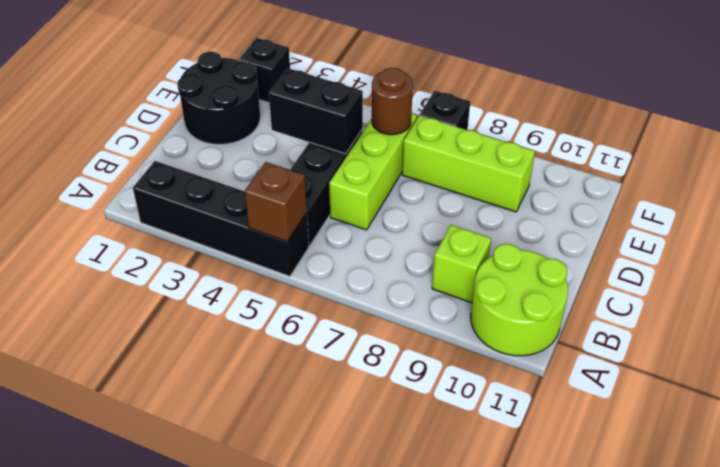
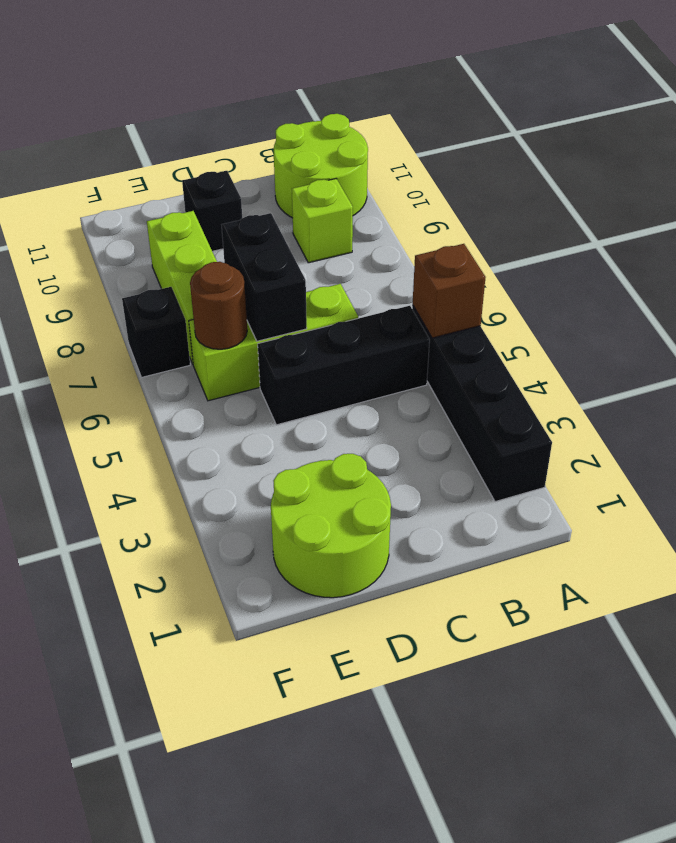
black 2x2 round brick [177,52,260,144] -> lime 2x2 round brick [271,454,391,598]
black 1x2 brick [269,68,363,154] -> black 1x2 brick moved to [222,213,307,341]
black 1x1 brick [239,38,290,103] -> black 1x1 brick moved to [182,171,242,251]

